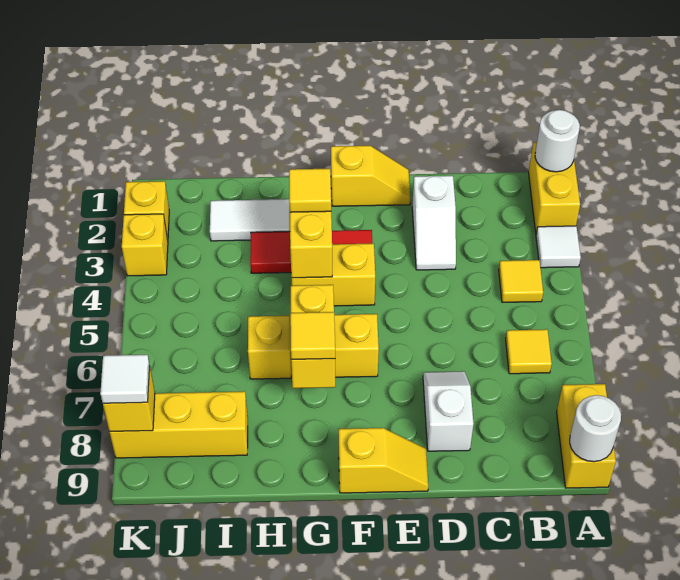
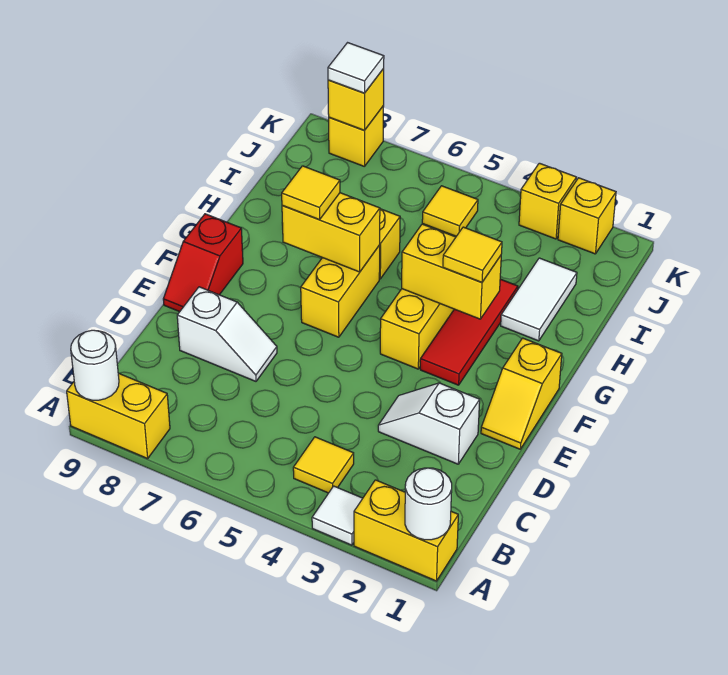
yellow 1x1 tile [506,329,552,374] -> yellow 1x1 tile moved to [422,186,478,236]
yellow 1x2 slope [339,428,428,493] -> red 1x2 slope [163,214,243,312]
yellow 1x3 brick [110,391,248,458] -> yellow 1x1 brick [329,106,384,167]

